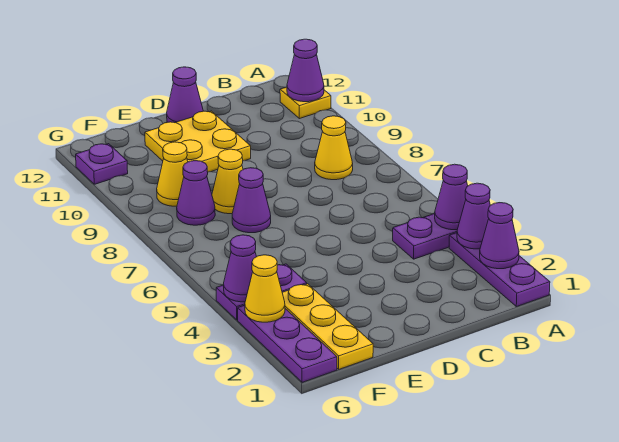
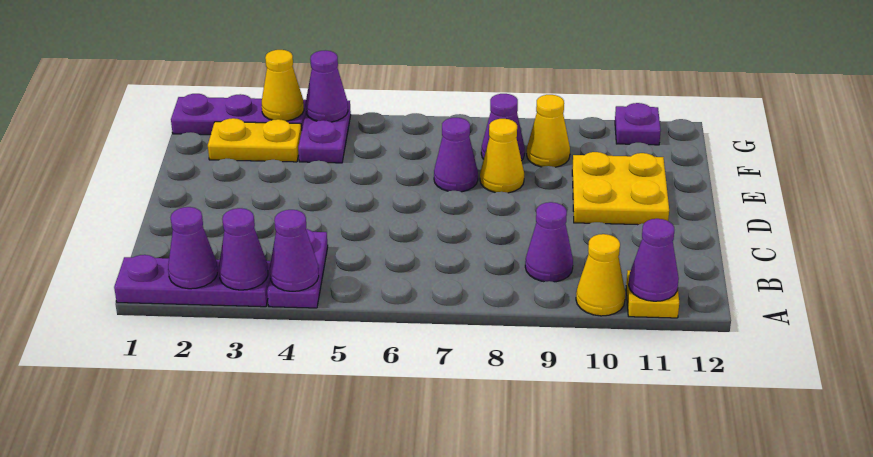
yellow 1x1 cone [315,116,353,180] -> yellow 1x1 cone moved to [576,234,625,316]
purple 1x1 cone [167,67,203,123] -> purple 1x1 cone moved to [525,202,573,282]
yellow 1x3 plate [282,284,373,369] -> yellow 1x2 plate [208,118,302,162]

